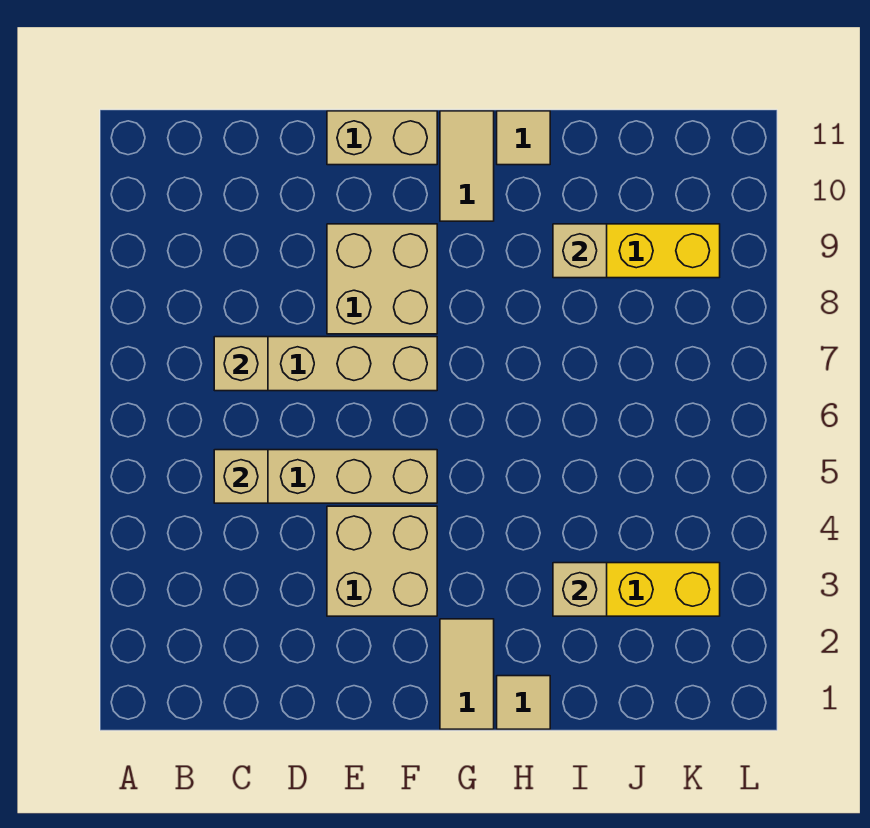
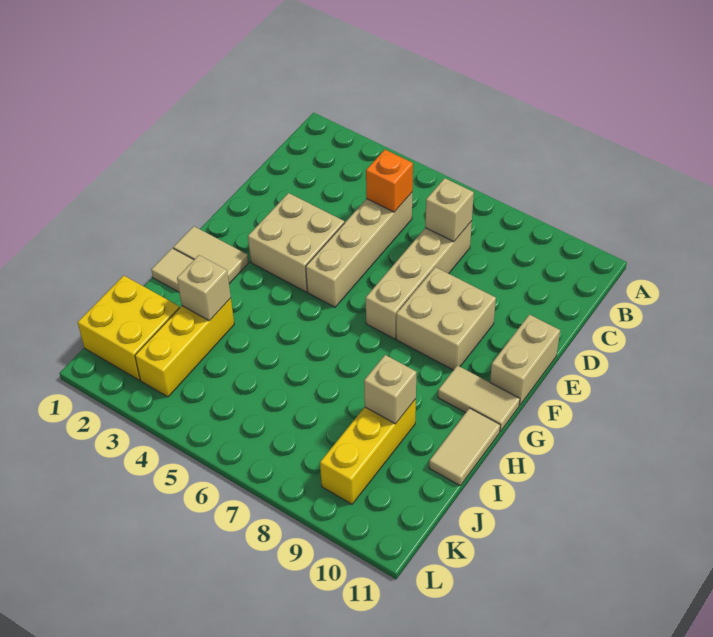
tan 1x1 brick [214,450,268,503] -> orange 1x1 brick [366,150,413,212]
tan 1x1 tile [497,111,550,165] -> tan 1x2 tile [429,408,500,485]
none -> yellow 2x2 brick [78,276,179,380]

